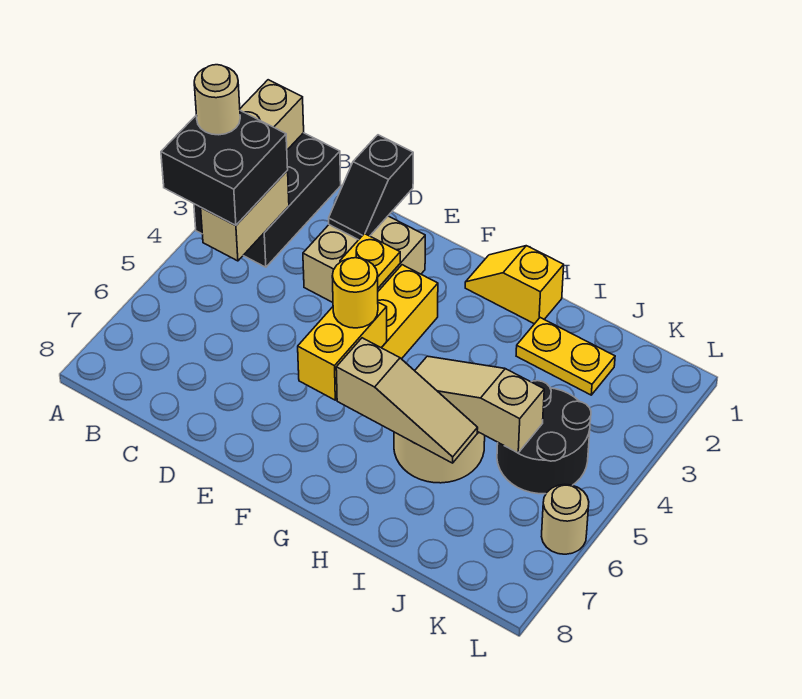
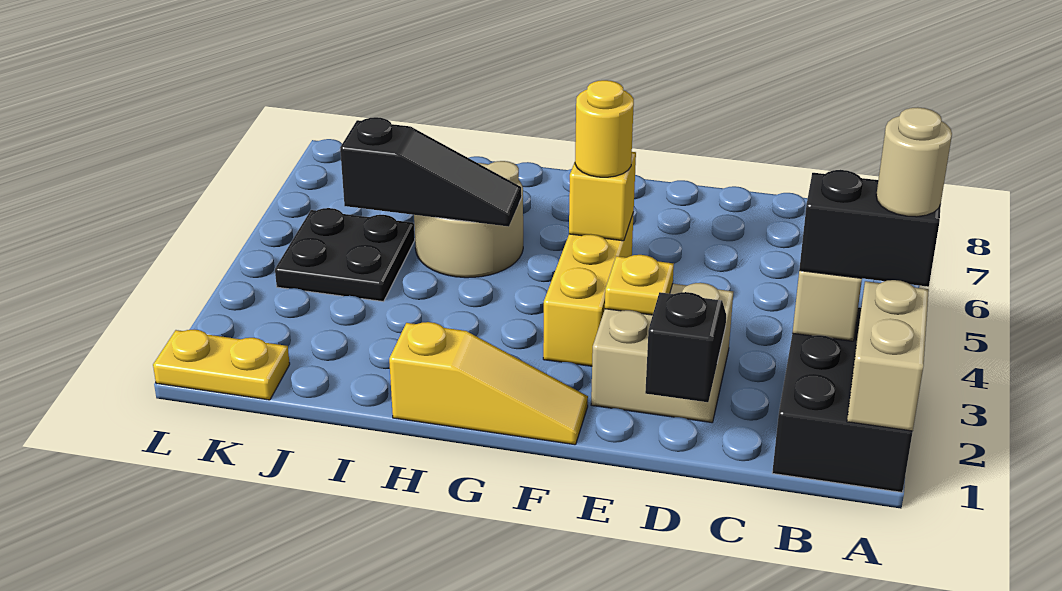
black 2x2 brick [161,111,288,225] -> black 1x2 brick [799,170,941,287]
yellow 1x2 brick [298,302,387,400] -> yellow 1x1 brick [569,152,636,241]
yellow 1x2 slope [465,246,564,324] -> yellow 1x3 slope [389,322,588,445]
tan 1x3 slope [336,338,478,463] -> none
tan 1x3 slope [415,356,544,453] -> black 1x3 slope [340,117,522,227]
yellow 1x2 plate [516,318,615,395] -> yellow 1x2 plate moved to [153,330,290,400]
black 2x2 round brick [497,381,591,494] -> black 2x2 plate [275,208,415,302]
tan 1x1 round brick [542,484,589,554] -> none

